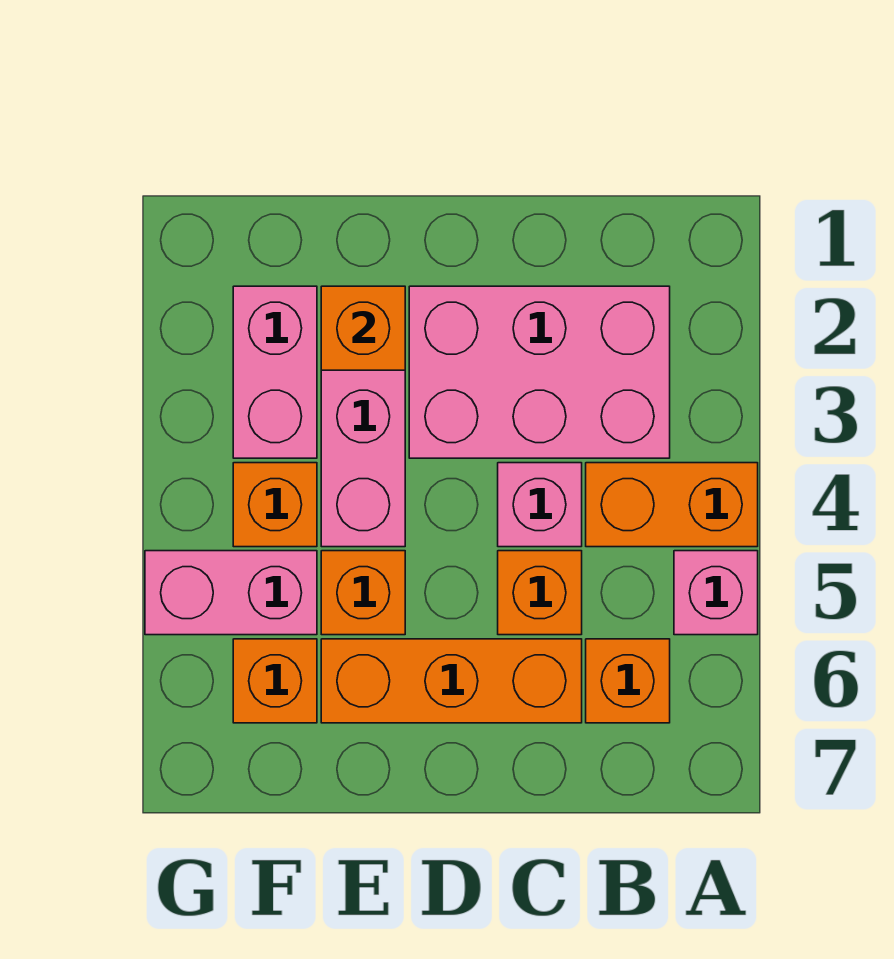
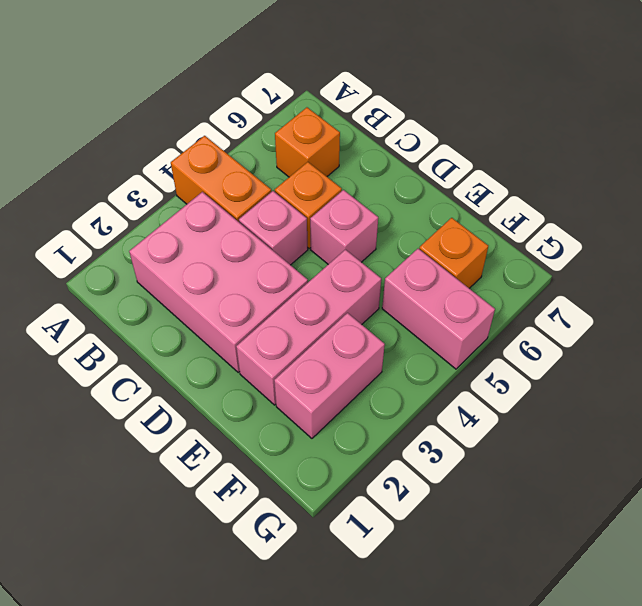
pink 1x1 brick [674,551,758,635] -> pink 1x1 brick moved to [310,190,378,264]
orange 1x3 brick [321,639,582,723] -> none
orange 1x1 brick [321,286,405,370] -> none
orange 1x1 brick [321,551,405,635] -> none
orange 1x1 brick [233,463,317,547] -> none

